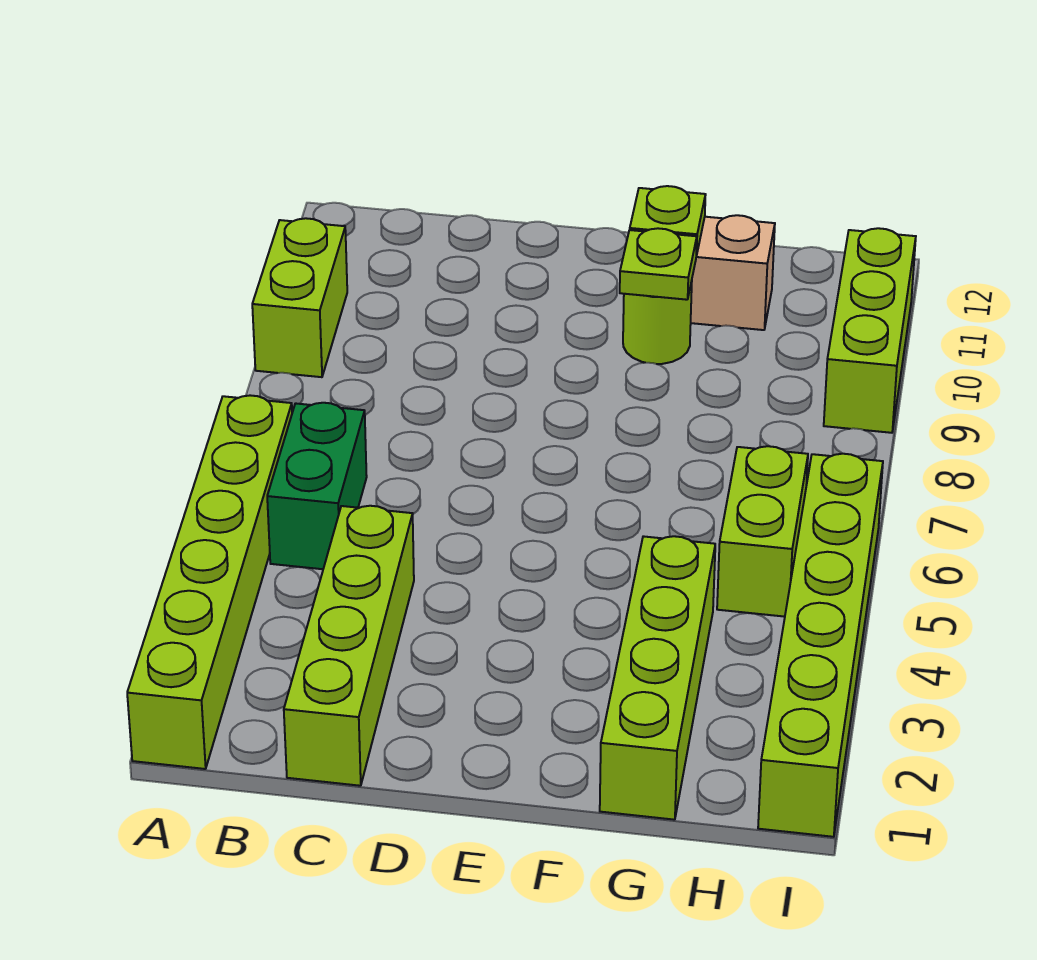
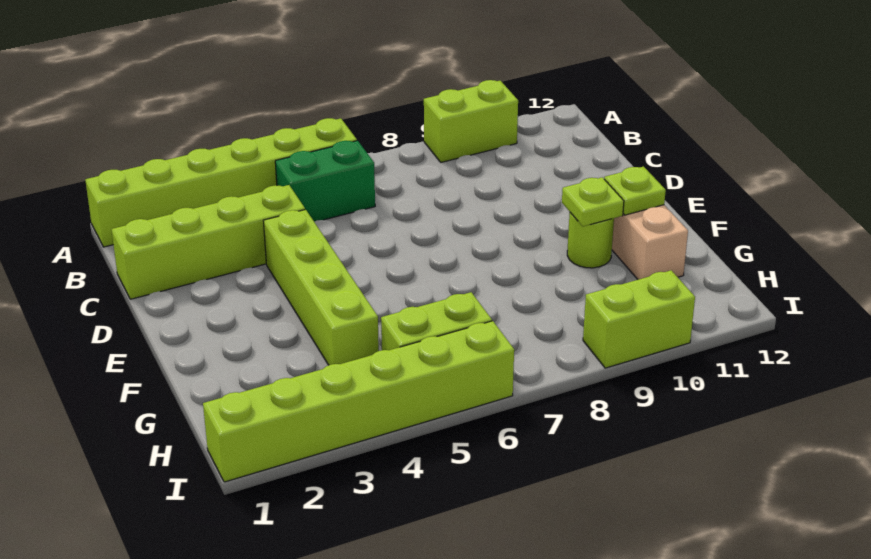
lime 1x4 brick [600,536,715,820] -> lime 1x4 brick turned to [263,210,379,365]
lime 1x3 brick [824,228,916,433] -> lime 1x2 brick [583,270,695,368]

